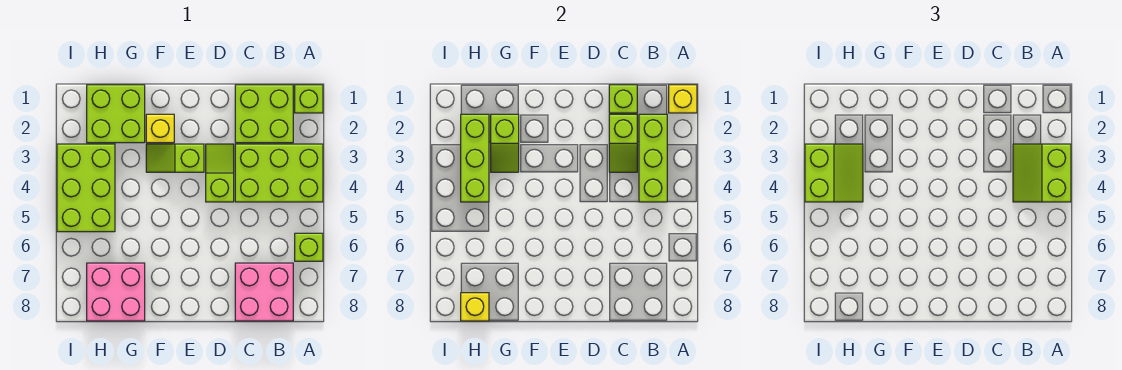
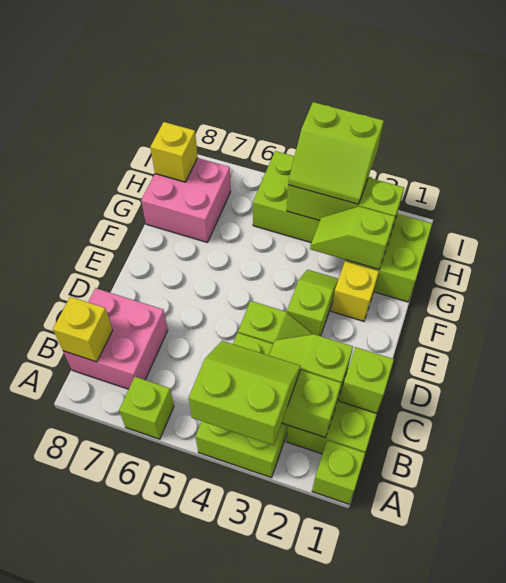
yellow 1x1 brick [669,85,697,113] -> yellow 1x1 brick moved to [53,297,113,362]

